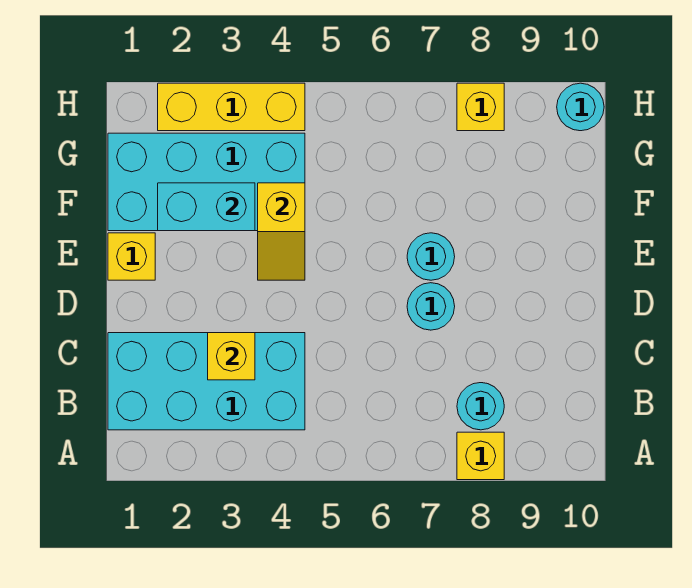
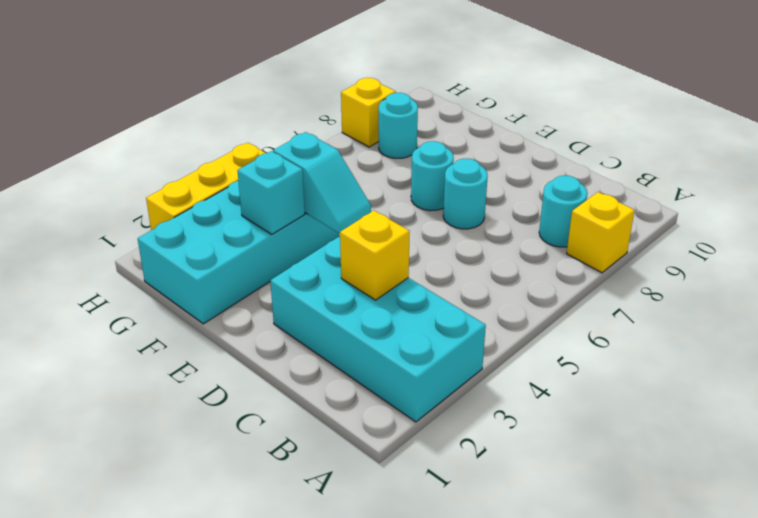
cyan 2x4 brick [108,333,305,430] -> cyan 2x4 brick turned to [270,236,486,422]
yellow 1x1 brick [108,233,155,280] -> none
yellow 1x2 slope [258,183,305,280] -> cyan 1x2 slope [273,132,371,233]
cyan 1x2 brick [158,183,255,231] -> cyan 1x1 brick [237,151,305,234]
cyan 1x1 round brick [557,83,604,131] -> cyan 1x1 round brick moved to [379,93,418,158]

